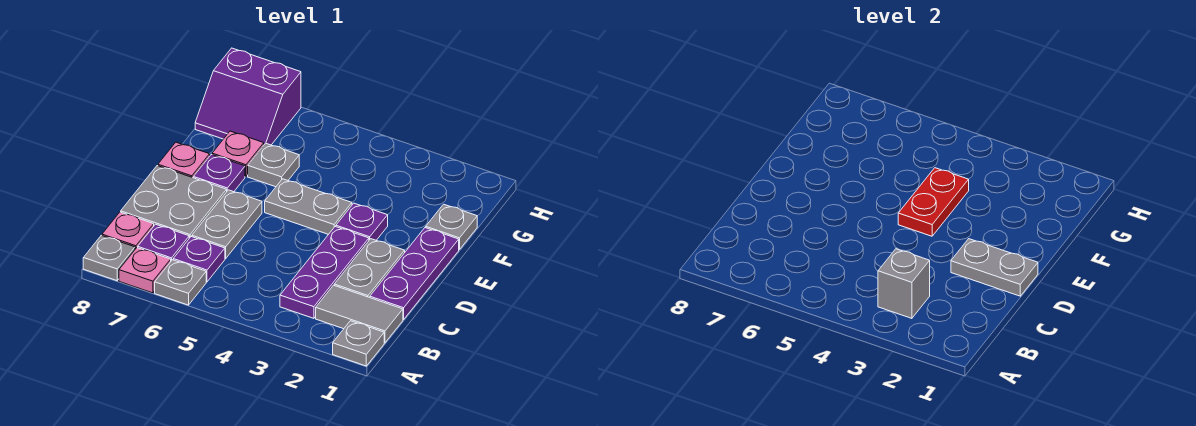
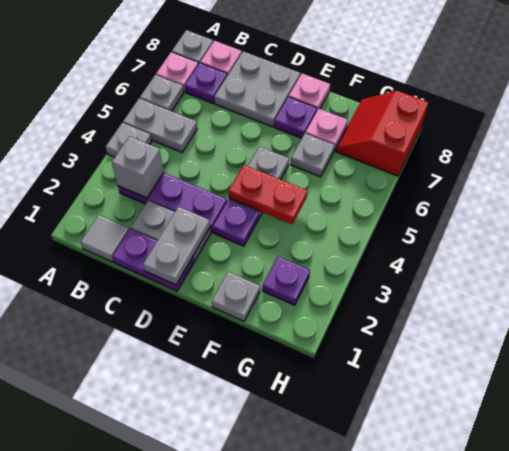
grey 1x1 plate [333,321,384,366] -> grey 1x1 plate moved to [106,123,152,157]
grey 1x2 tile [316,285,403,343] -> grey 1x1 tile [81,215,129,262]
purple 1x1 plate [173,237,225,282] -> purple 1x1 plate moved to [262,256,310,305]
purple 1x3 plate [370,228,459,319] -> purple 1x2 plate [112,229,194,291]
grey 1x2 plate [192,190,262,258] -> grey 1x2 plate moved to [123,98,197,153]
purple 2x2 slope [195,48,301,145] -> red 2x2 slope [336,91,429,176]

